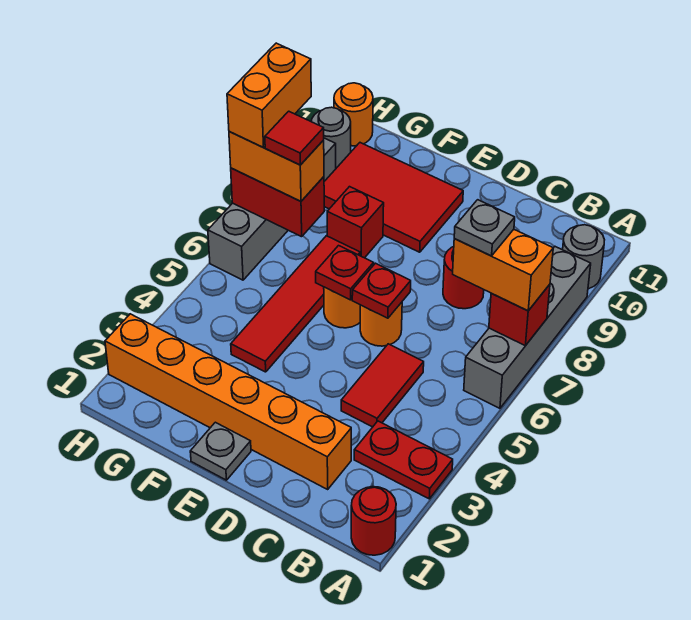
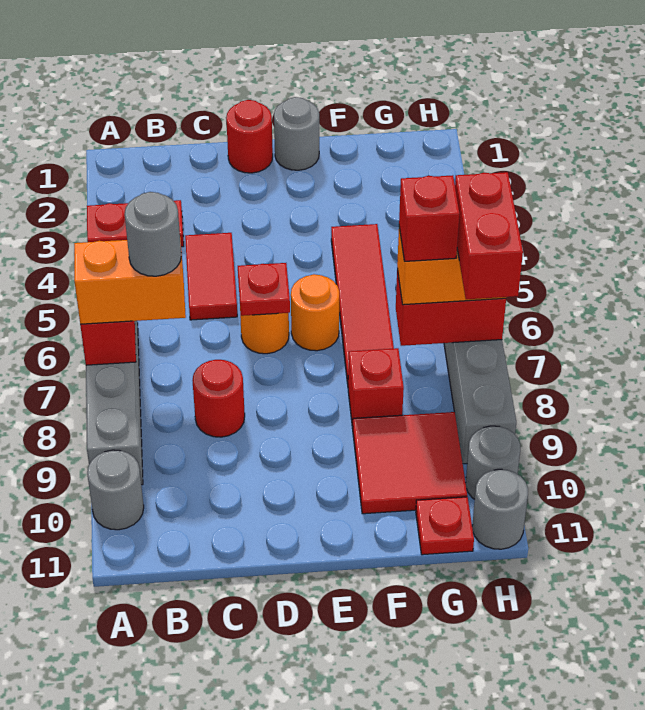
red 1x1 round brick [351,487,396,555] -> red 1x1 round brick moved to [226,100,273,173]
grey 1x1 plate [454,200,515,256] -> grey 1x1 round brick [125,192,181,276]
orange 1x6 brick [105,314,351,489] -> none
grey 1x1 plate [190,422,251,480] -> grey 1x1 round brick [274,97,319,170]
red 1x1 plate [316,246,374,300] -> red 1x1 plate moved to [416,497,474,555]
red 2x3 tile [324,143,463,252] -> red 2x2 tile [353,412,467,514]
red 1x1 tile [265,111,324,165] -> red 1x1 brick [399,175,459,261]
orange 1x2 brick [227,43,311,147] -> red 1x2 brick [455,172,523,299]
orange 1x1 round brick [334,83,373,146] -> grey 1x1 round brick [472,469,528,549]

